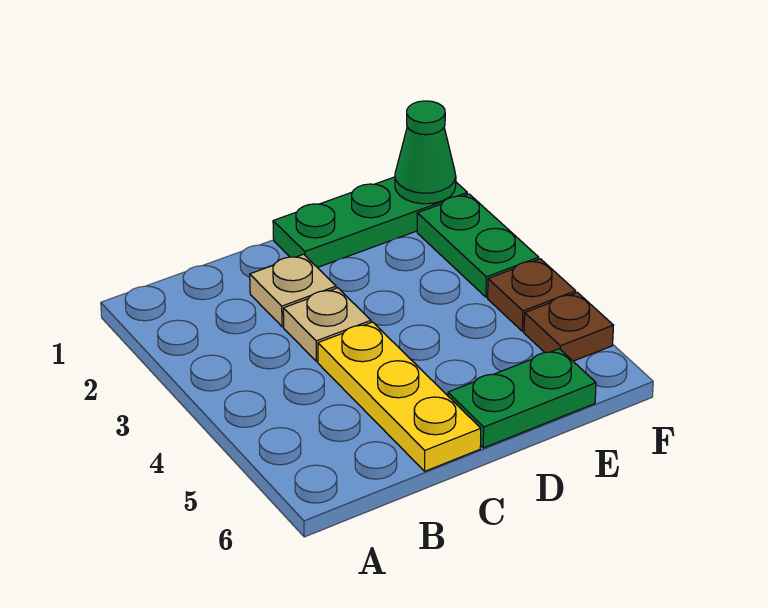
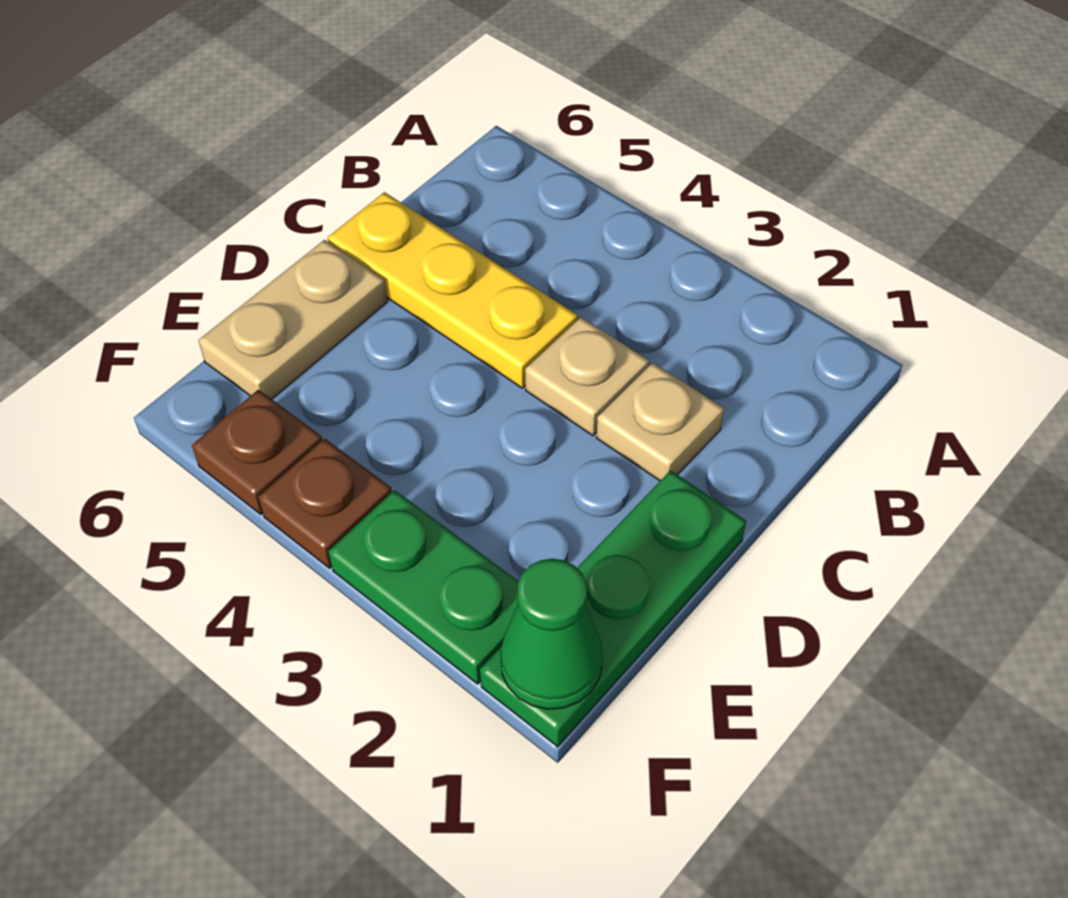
green 1x2 plate [448,349,596,448] -> tan 1x2 plate [198,240,387,399]

